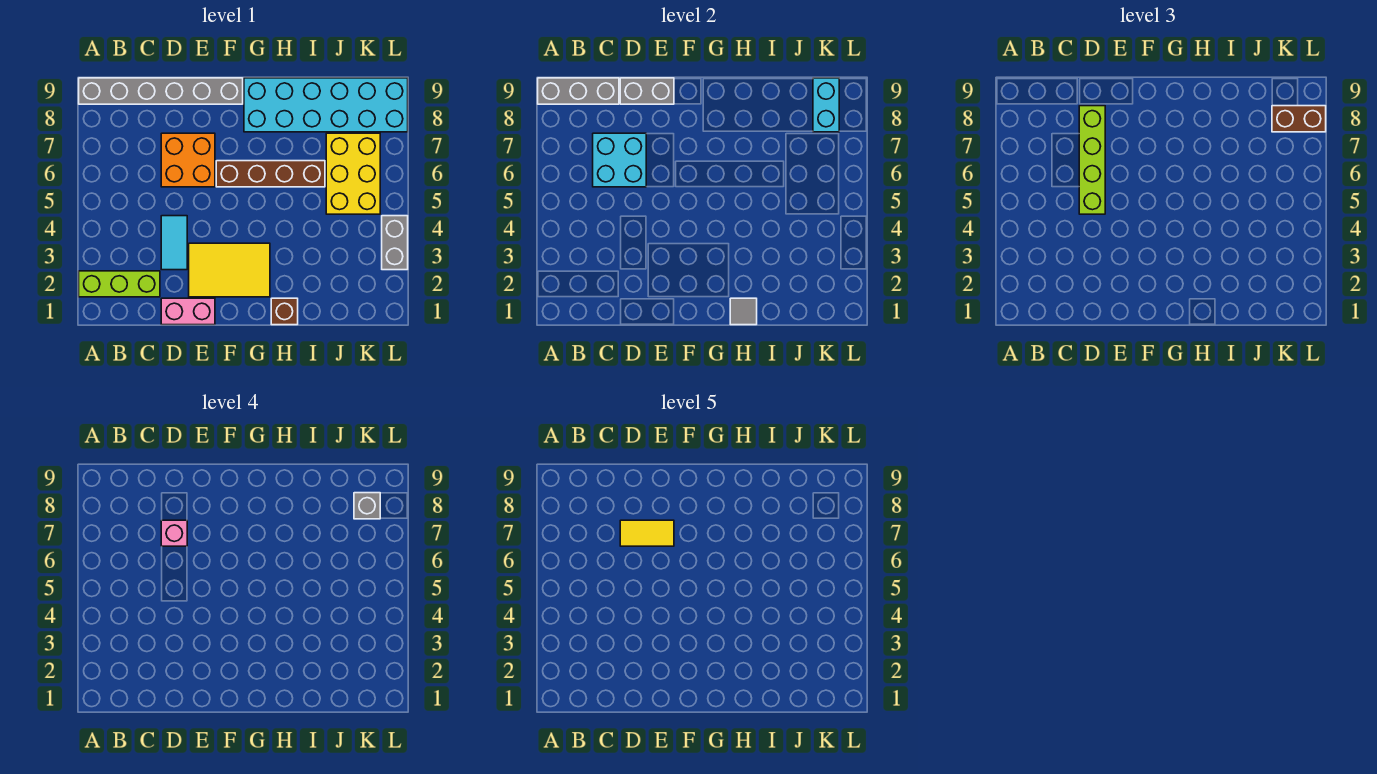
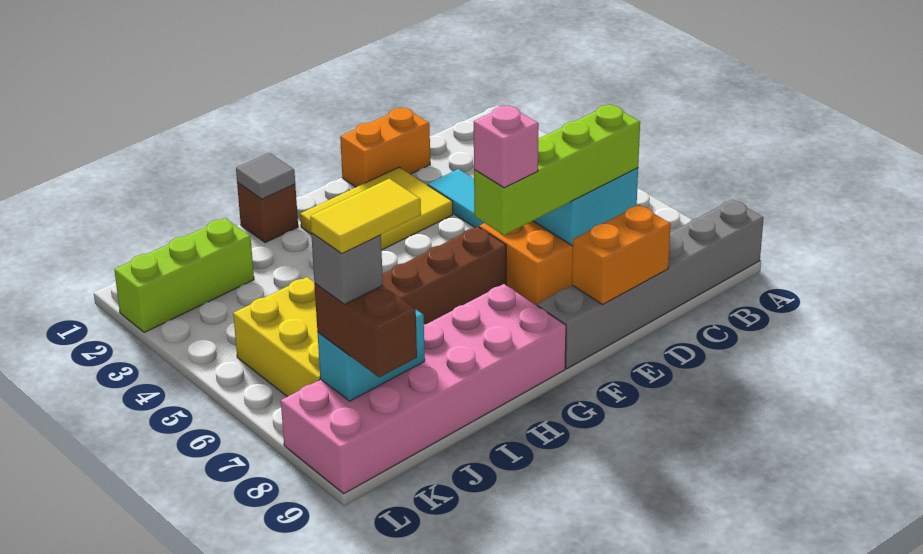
lime 1x3 brick [79,271,160,297] -> lime 1x3 brick moved to [114,218,254,333]
grey 1x3 brick [538,78,619,104] -> none
pink 1x2 brick [161,298,215,325] -> orange 1x2 brick [340,107,430,187]
lime 1x4 brick [1079,106,1105,214] -> lime 1x4 brick turned to [474,105,640,235]
pink 1x1 brick [161,520,187,546] -> pink 1x1 brick moved to [474,105,539,188]
yellow 1x2 tile [620,520,674,546] -> yellow 1x2 tile moved to [310,179,421,254]
grey 1x2 brick [620,78,674,104] -> orange 1x2 brick [572,205,671,305]
cyan 2x6 brick [244,78,408,132] -> pink 2x6 brick [281,284,566,494]
cyan 1x2 brick [813,78,839,132] -> cyan 1x2 brick turned to [318,310,425,401]
brown 1x2 brick [1272,106,1326,132] -> brown 1x2 brick turned to [314,284,417,377]
grey 1x2 brick [382,216,408,270] -> none

